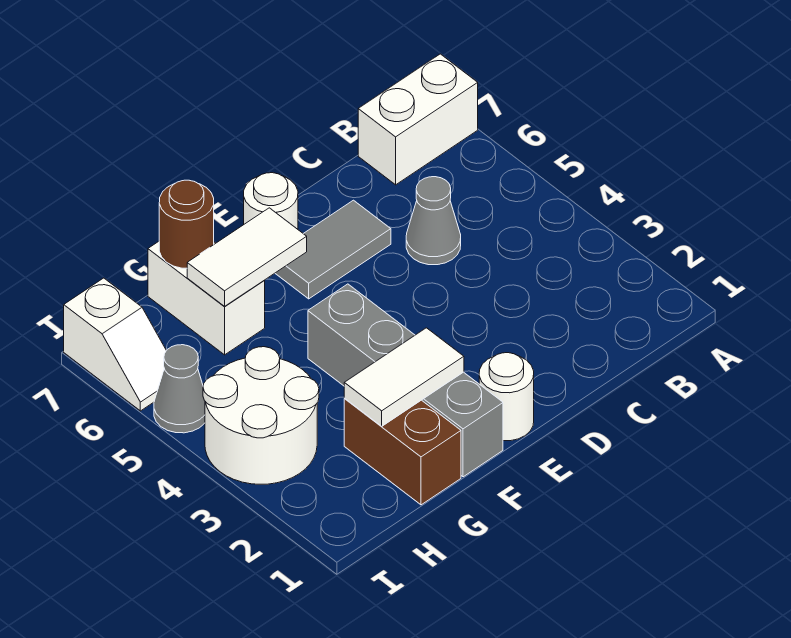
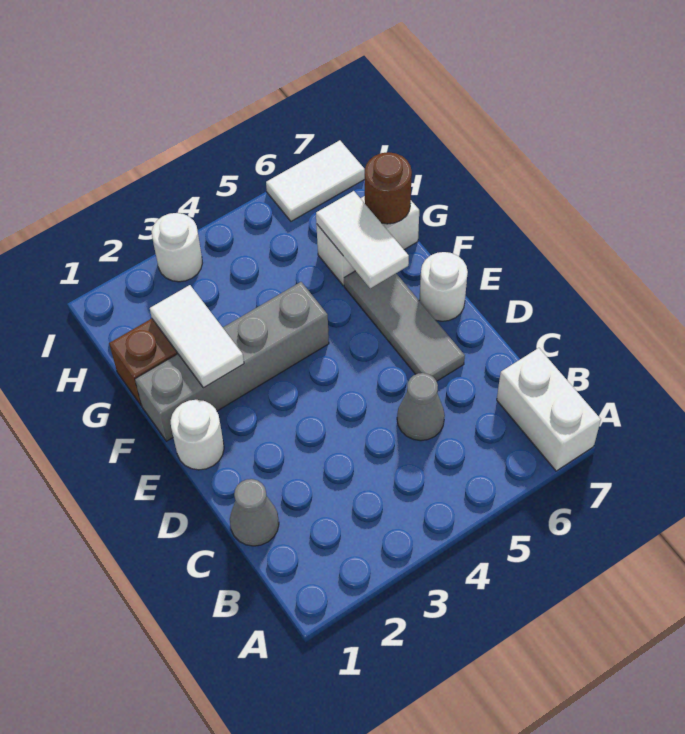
grey 1x2 tile [275,200,391,299] -> grey 1x3 tile [344,271,465,381]
white 2x2 round brick [203,347,319,484] -> white 1x1 round brick [152,213,202,282]
grey 1x1 cone [154,345,205,433] -> grey 1x1 cone moved to [230,479,279,546]
white 1x2 slope [64,278,166,411] -> white 1x2 tile [266,140,365,221]

